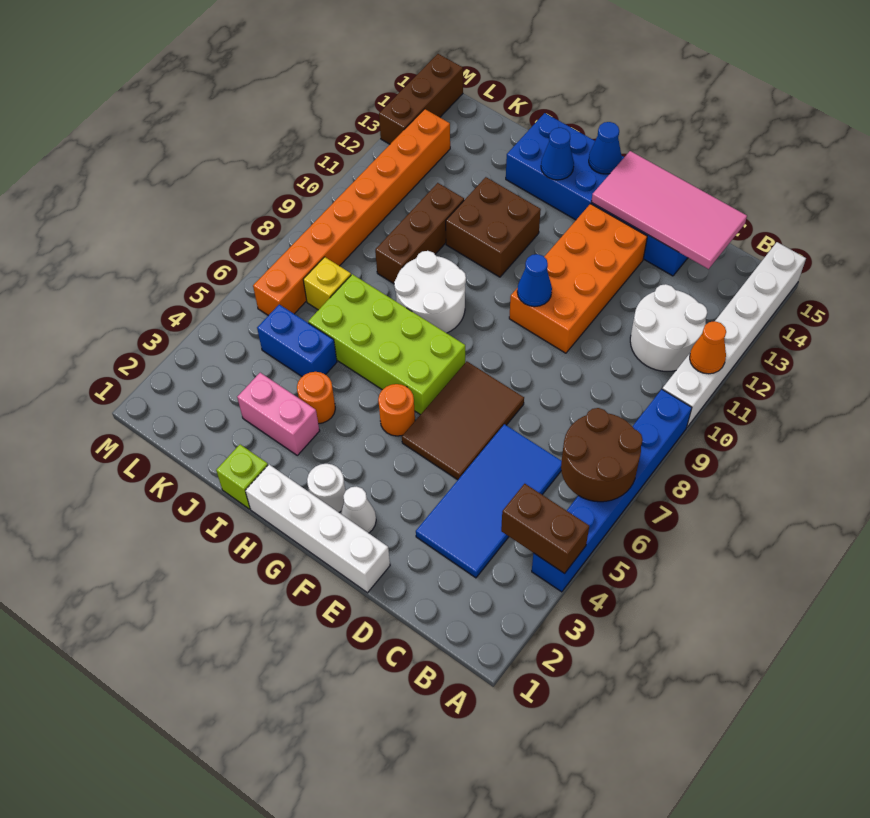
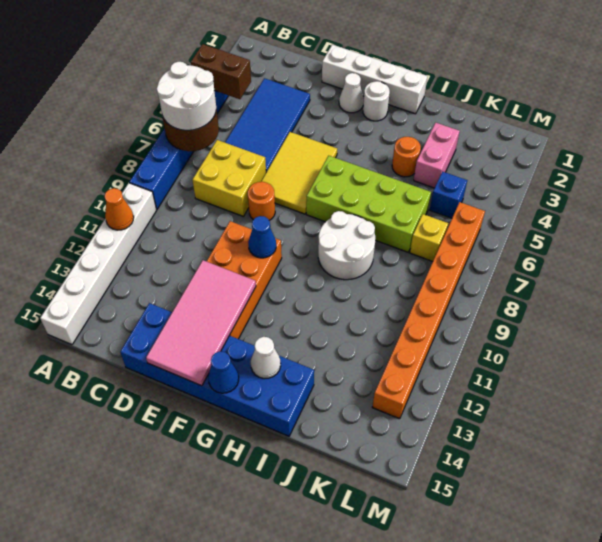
white 2x2 round brick [630,284,707,371] -> white 2x2 round brick moved to [157,62,216,130]
none -> yellow 2x2 brick [193,140,266,216]
pink 2x4 tile [591,151,747,269] -> pink 2x4 tile turned to [146,260,256,386]
brown 2x3 tile [402,361,524,480] -> yellow 2x3 tile [261,132,337,214]
orange 1x1 round brick [378,384,415,436] -> orange 1x1 round brick moved to [248,182,275,220]
brown 2x2 brick [446,177,541,277] -> none
blue 1x1 cone [541,128,574,180] -> white 1x1 cone [251,337,281,379]
lime 1x1 brick [216,445,268,509] -> none
pink 1x2 brick [237,373,320,455] -> pink 1x2 brick turned to [414,123,460,188]
blue 1x2 brick [257,304,337,377] -> blue 1x1 brick [430,172,467,218]
brown 1x3 brick [375,183,464,284] -> none
brown 1x3 brick [379,54,463,144] -> none

